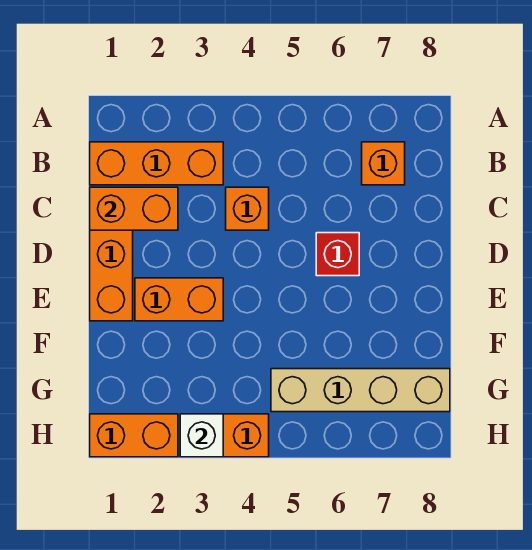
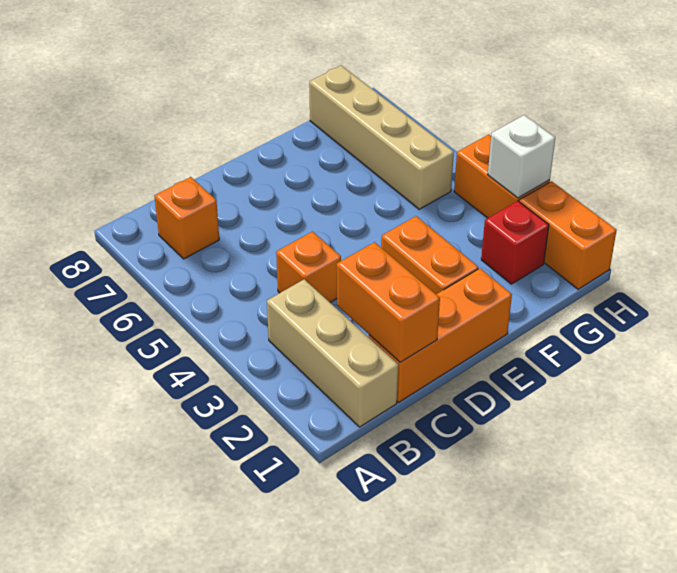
orange 1x3 brick [90,142,223,185] -> tan 1x3 brick [267,279,398,427]
red 1x1 brick [316,233,359,276] -> red 1x1 brick moved to [481,201,549,284]

